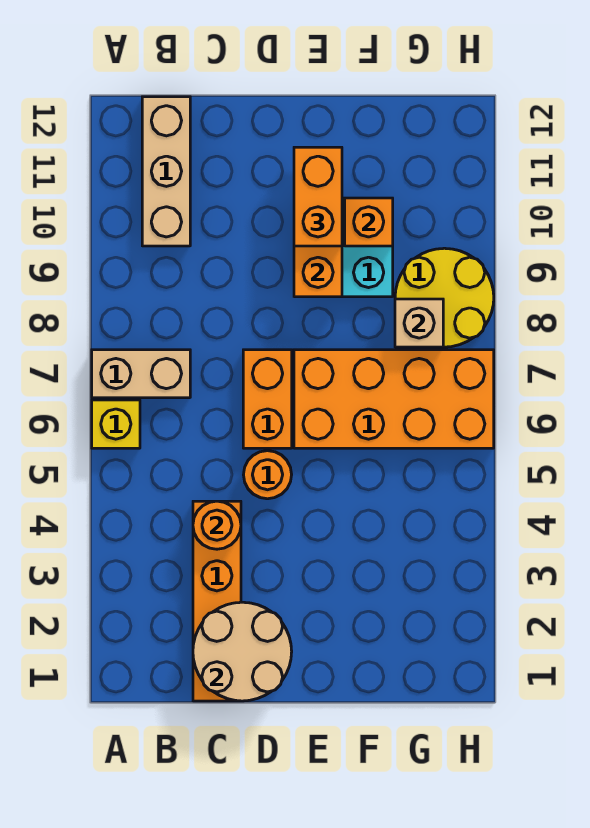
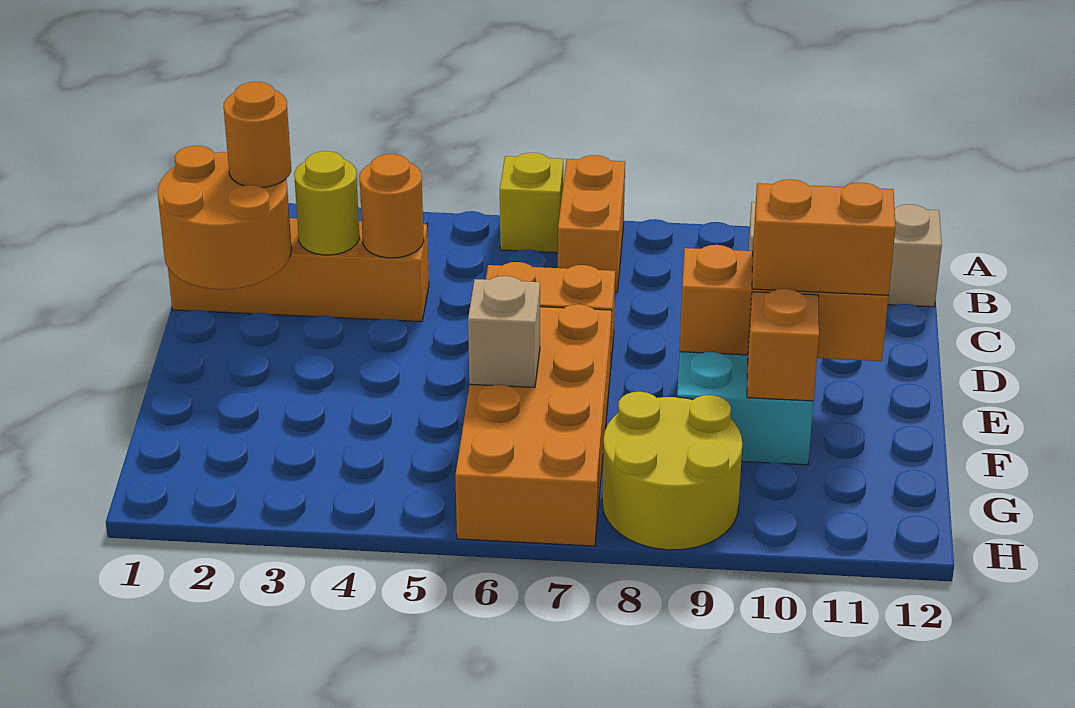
tan 1x2 brick [92,350,190,398] -> orange 1x2 brick [558,155,625,292]
tan 2x2 round brick [193,602,292,701] -> orange 2x2 round brick [158,146,292,289]
none -> yellow 1x1 round brick [294,151,360,255]
orange 1x1 round brick [244,451,292,499] -> orange 1x1 round brick moved to [224,82,291,187]
tan 1x1 brick [395,299,443,347] -> tan 1x1 brick moved to [468,276,540,388]

